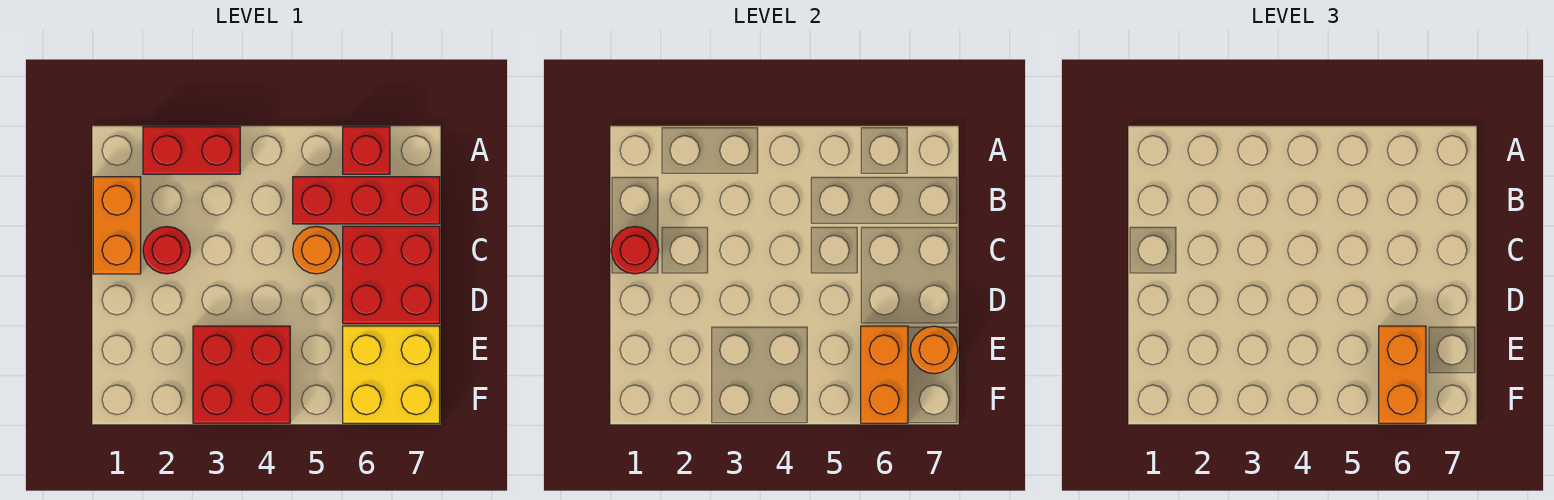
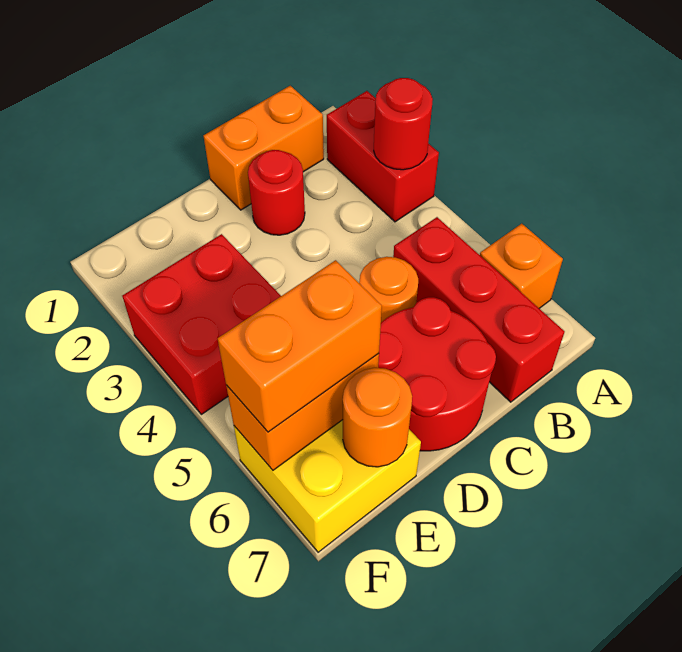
red 1x1 brick [343,127,390,174] -> orange 1x1 brick [480,224,563,308]
red 1x1 round brick [611,227,659,274] -> red 1x1 round brick moved to [374,78,433,170]
red 2x2 brick [343,226,440,324] -> red 2x2 round brick [378,297,496,451]

